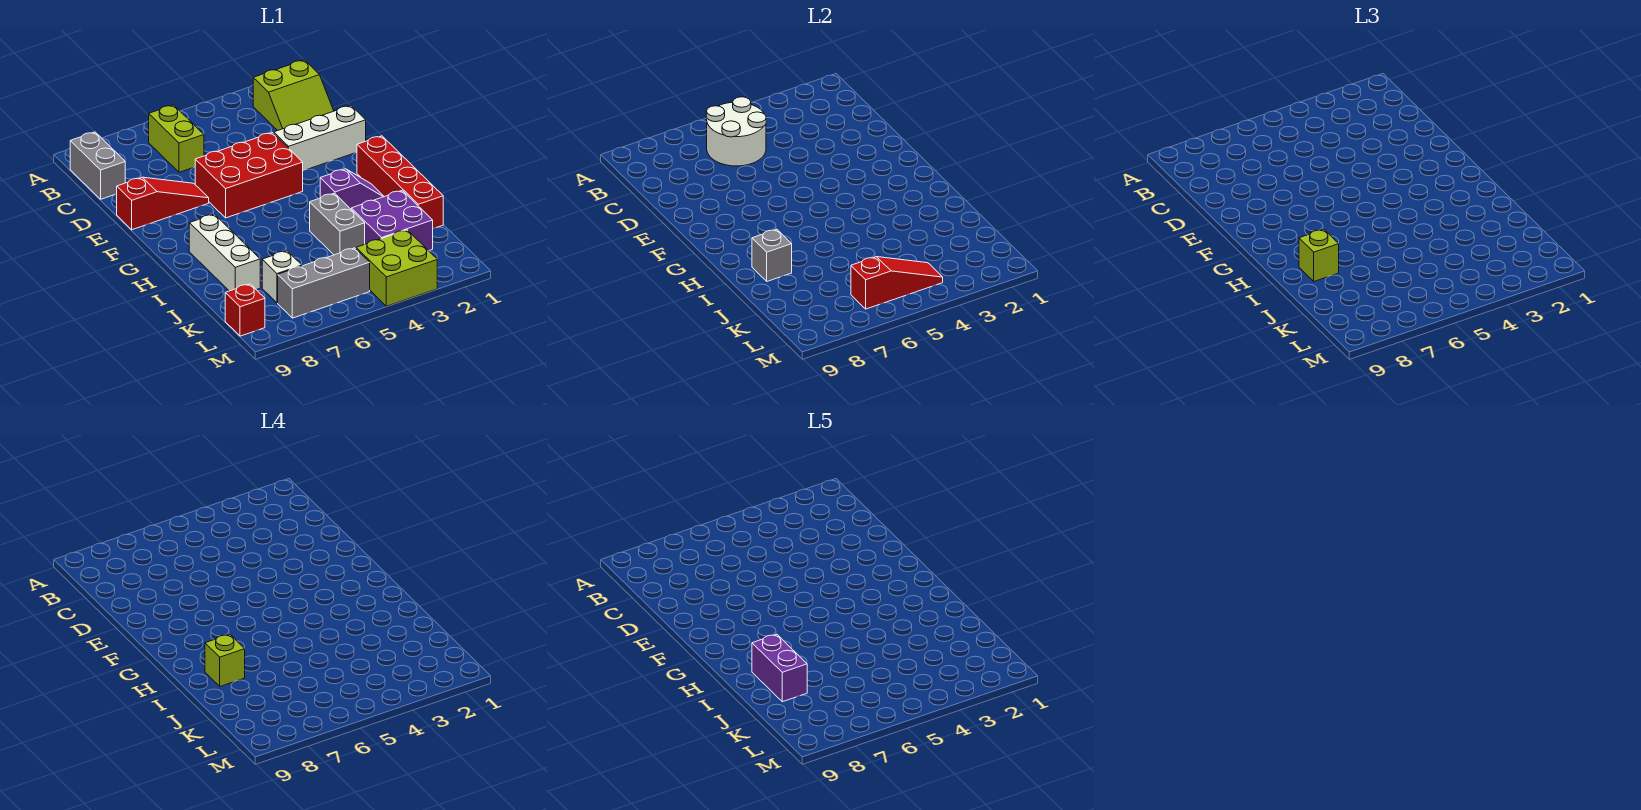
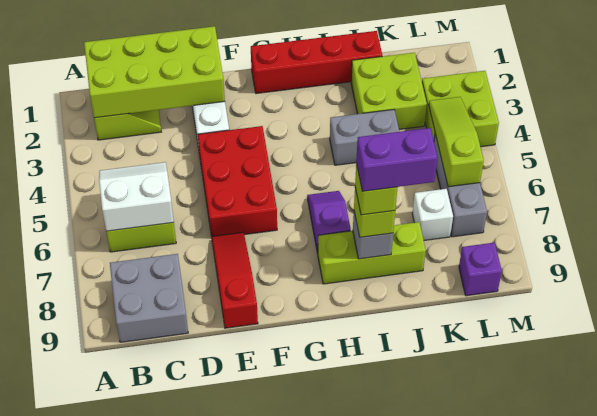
none -> lime 2x4 brick [84,26,225,118]
white 2x2 round brick [706,97,766,166] -> white 2x2 slope [99,162,174,231]
grey 1x2 brick [70,132,125,199] -> grey 2x2 brick [110,254,188,342]
purple 1x2 slope [320,169,384,209] -> purple 1x2 slope moved to [307,191,351,253]
white 1x3 brick [189,214,260,291] -> lime 1x3 brick [318,222,426,284]
purple 2x2 brick [351,191,433,251] -> lime 2x2 brick [351,53,427,129]
red 1x3 slope [851,257,943,309] -> lime 1x3 slope [429,97,484,187]
red 1x1 brick [225,284,265,336] -> purple 1x1 brick [459,243,502,296]

